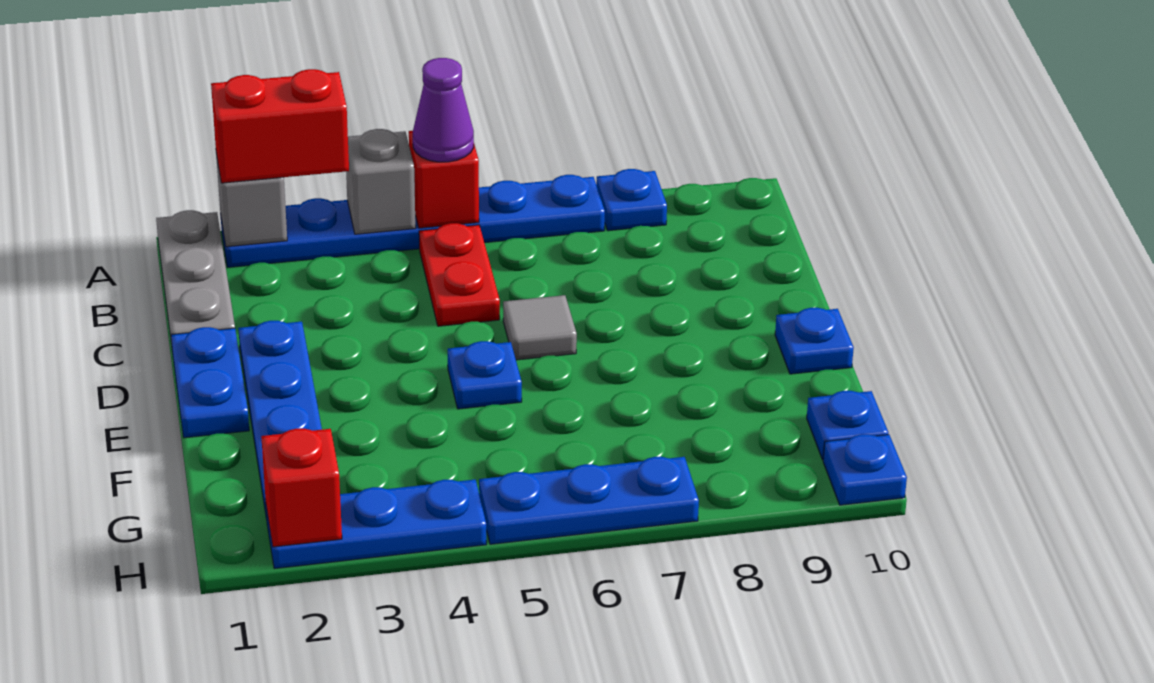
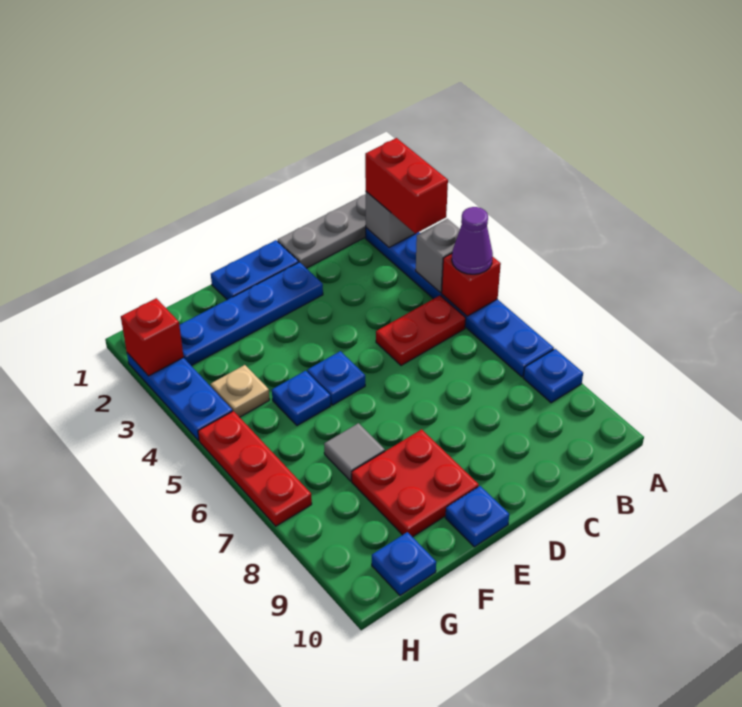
grey 1x1 tile [503,295,577,360] -> grey 1x1 tile moved to [324,423,385,481]
none -> red 2x2 plate [352,429,479,537]
none -> tan 1x1 plate [211,365,270,417]
blue 1x3 plate [479,457,699,544] -> red 1x3 plate [198,411,312,526]
blue 1x1 plate [823,434,907,505] -> blue 1x1 plate moved to [272,371,331,426]

